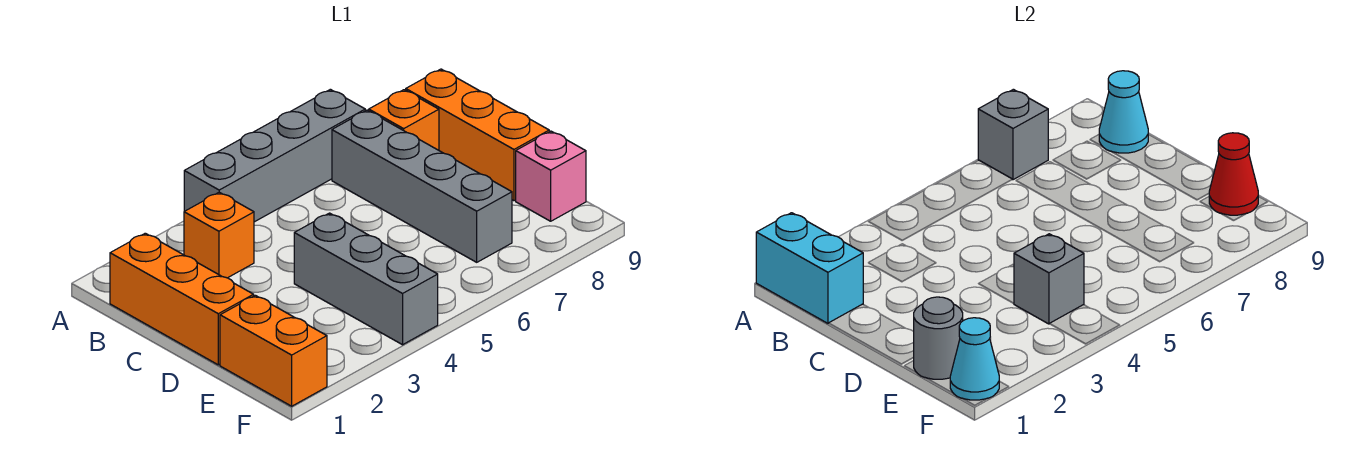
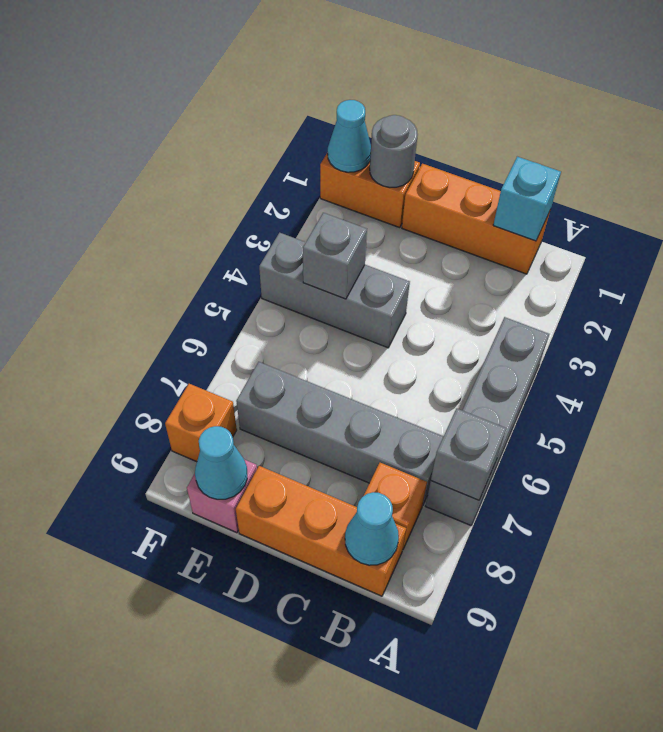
cyan 1x2 brick [756,213,863,323] -> cyan 1x1 brick [493,157,561,241]
orange 1x1 brick [184,192,254,278] -> orange 1x1 brick moved to [165,384,237,462]
red 1x1 cone [1209,133,1258,215] -> cyan 1x1 cone [195,426,247,499]

